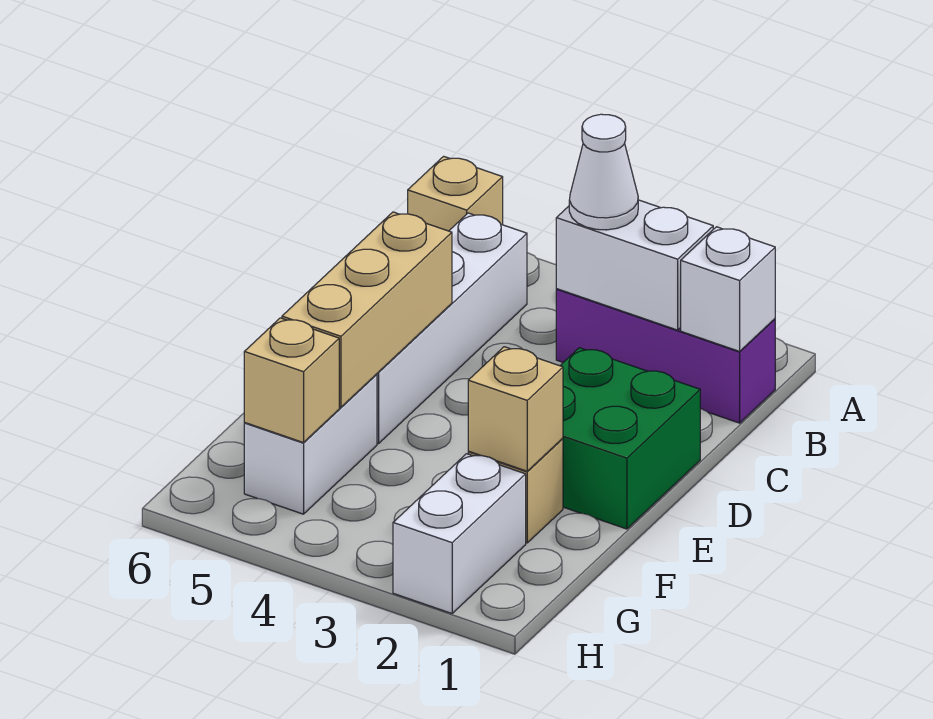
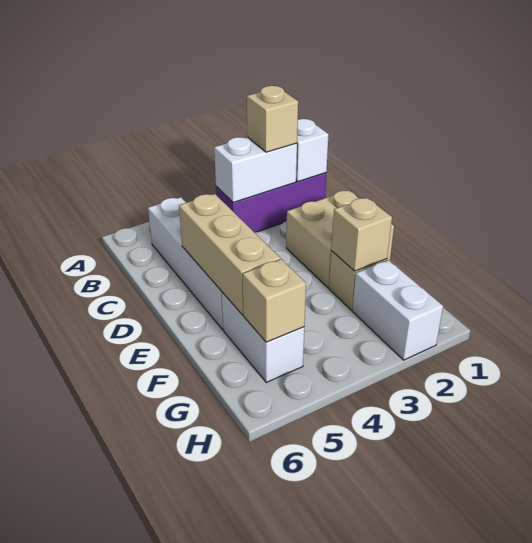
tan 1x1 brick [408,156,503,231] -> tan 1x1 brick moved to [247,86,298,152]
white 1x1 cone [569,114,638,230] -> none
green 2x2 brick [560,348,700,529] -> tan 2x2 brick [286,190,394,288]

